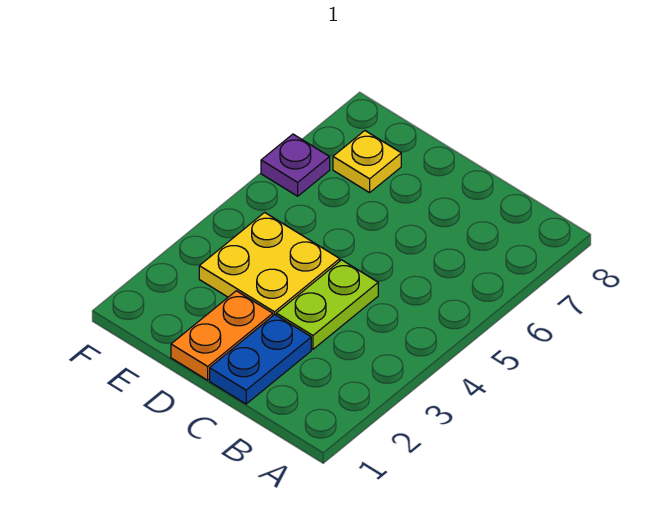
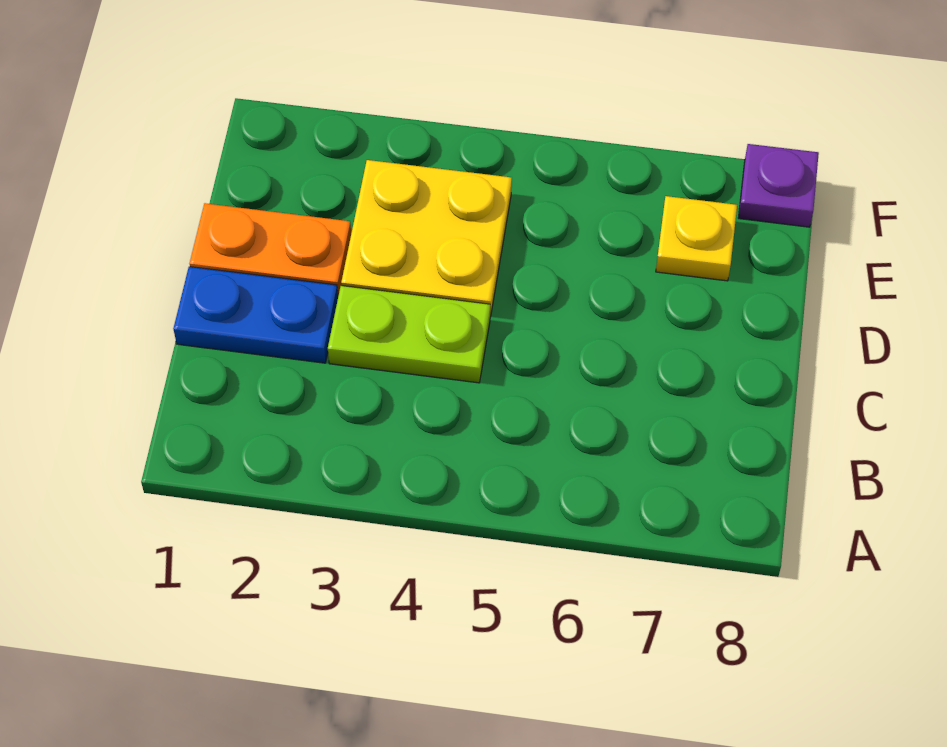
purple 1x1 plate [261,134,330,196] -> purple 1x1 plate moved to [739,144,819,227]

